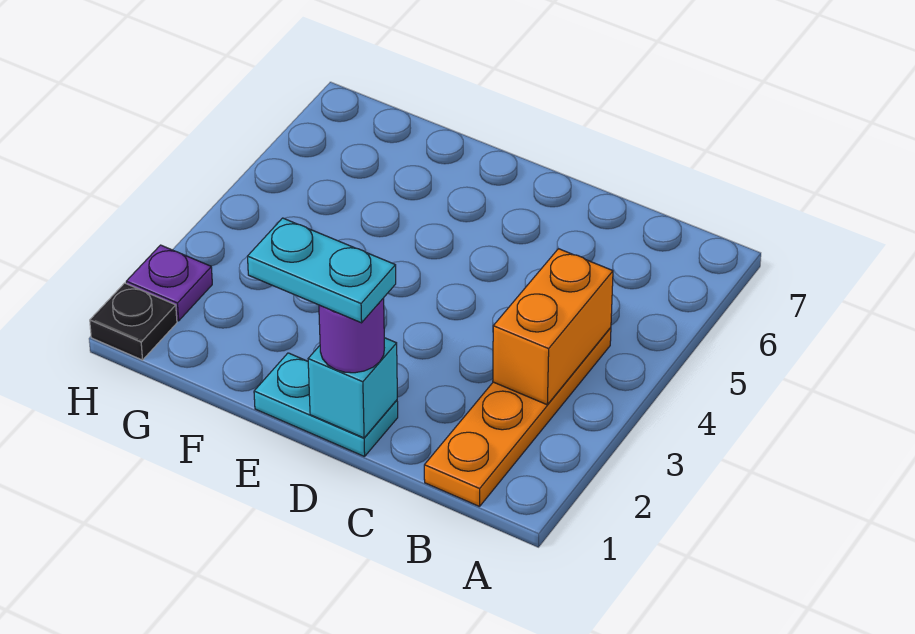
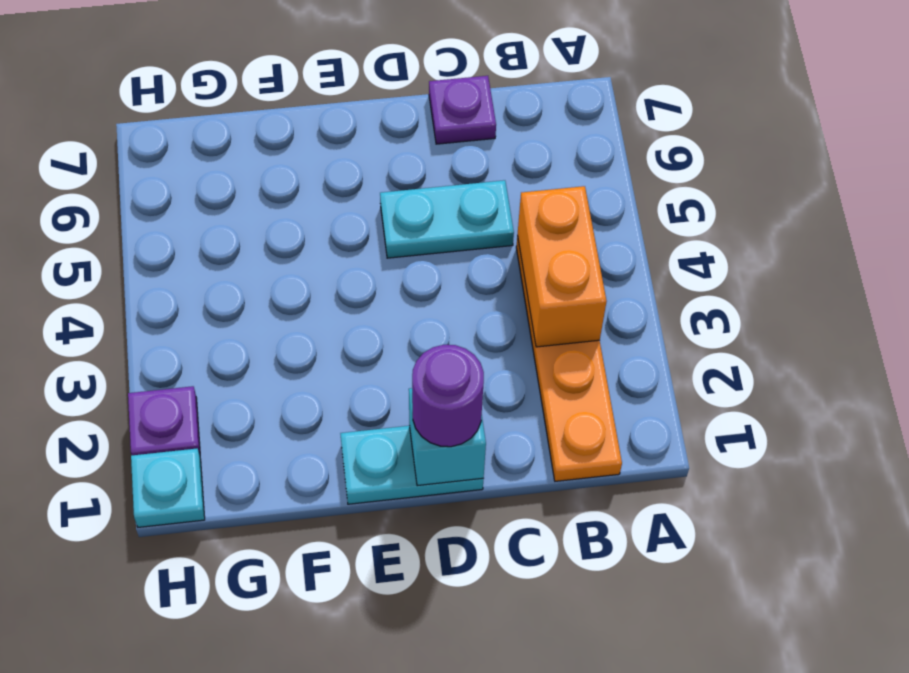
none -> purple 1x1 plate [429,76,496,144]
cyan 1x2 plate [247,218,396,323] -> cyan 1x2 plate moved to [380,180,514,258]
black 1x1 plate [90,283,177,360] -> cyan 1x1 plate [131,448,205,527]

